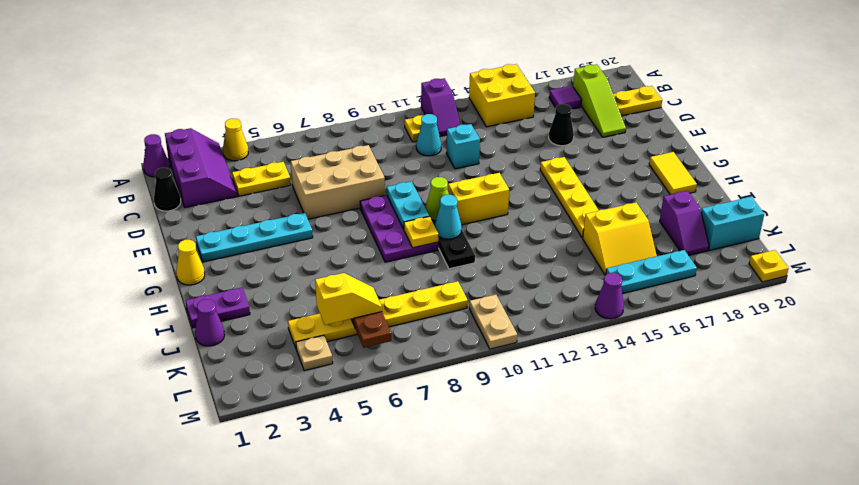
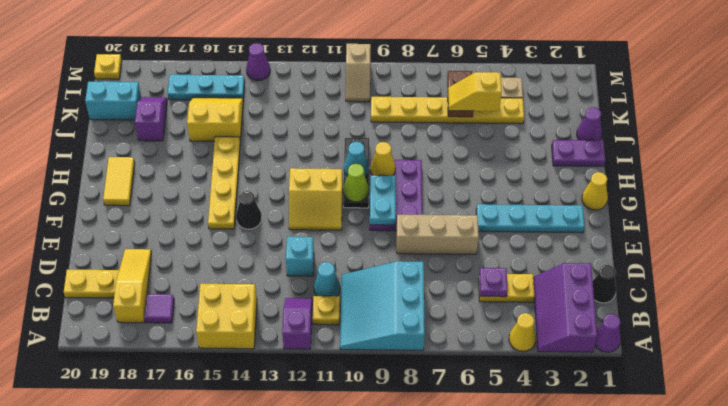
none -> cyan 3x3 slope [340,261,425,350]
lime 1x3 slope [573,64,626,137] -> yellow 1x3 slope [113,249,151,323]
none -> purple 1x1 plate [479,268,508,297]
tan 2x3 brick [291,145,385,219] -> tan 1x3 brick [397,215,479,254]
black 1x1 cone [549,104,574,146] -> black 1x1 cone moved to [236,191,262,229]
yellow 1x1 plate [404,216,438,248] -> yellow 1x1 cone [370,142,396,175]
tan 1x2 plate [469,295,517,349] -> tan 1x2 slope [346,44,371,102]

